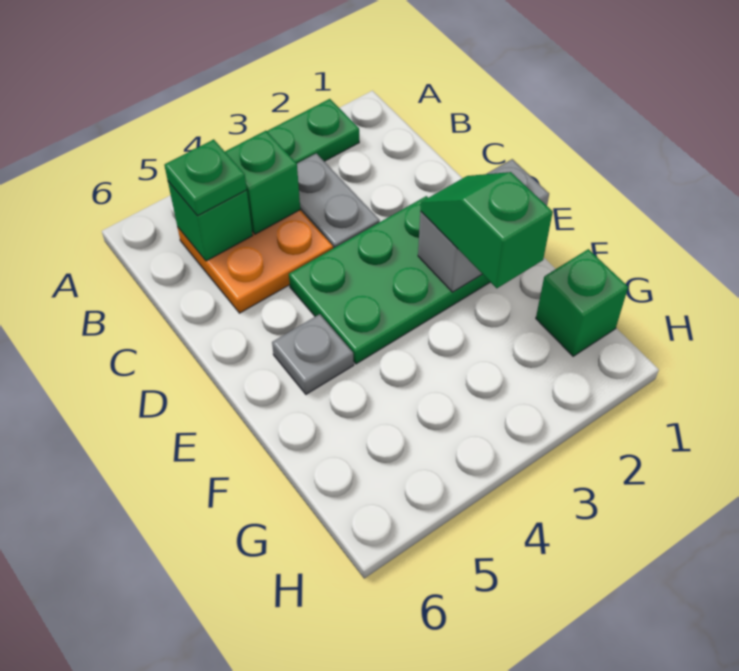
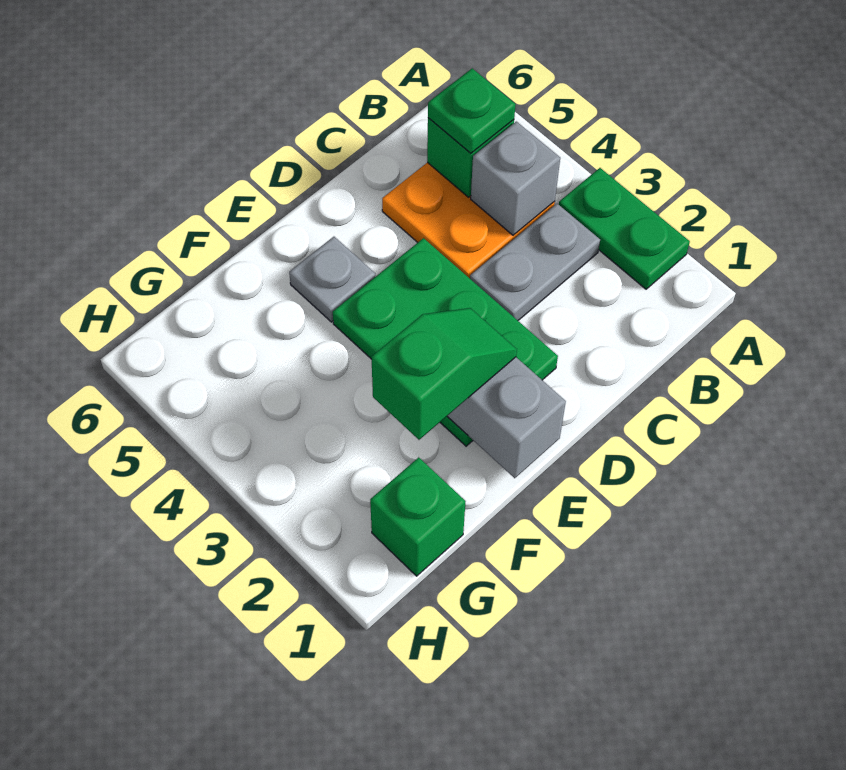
green 1x1 brick [225,131,300,234] -> grey 1x1 brick [471,122,560,235]

